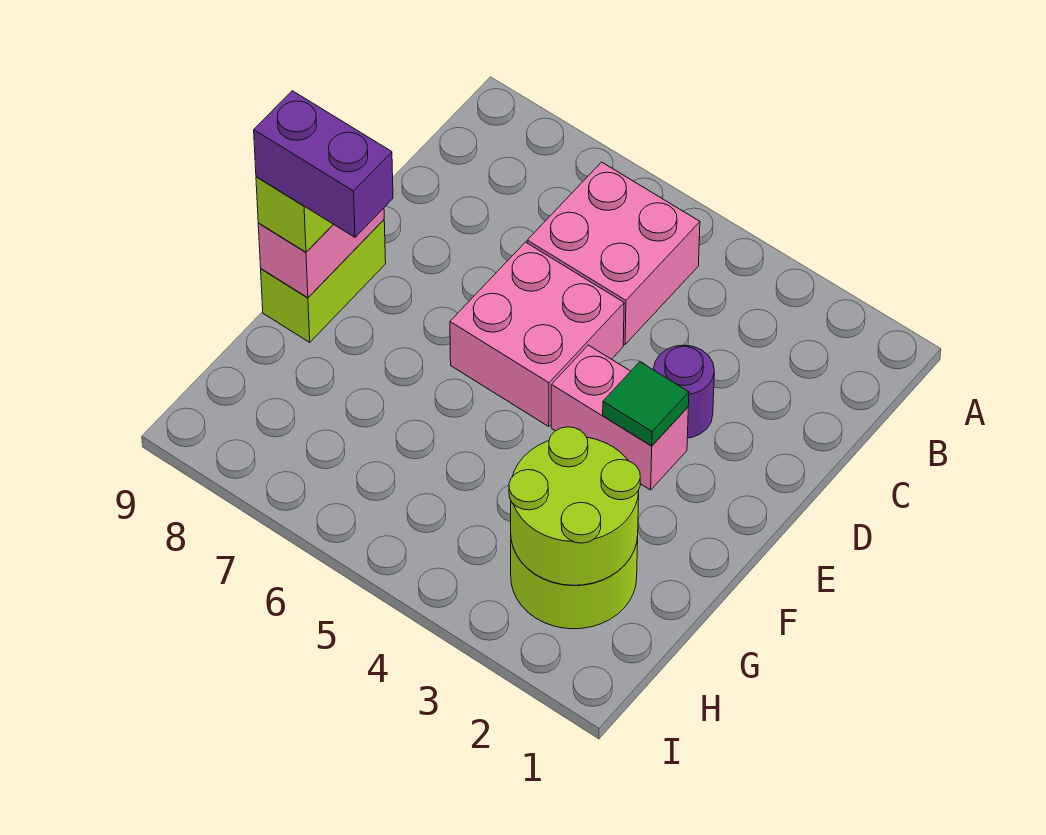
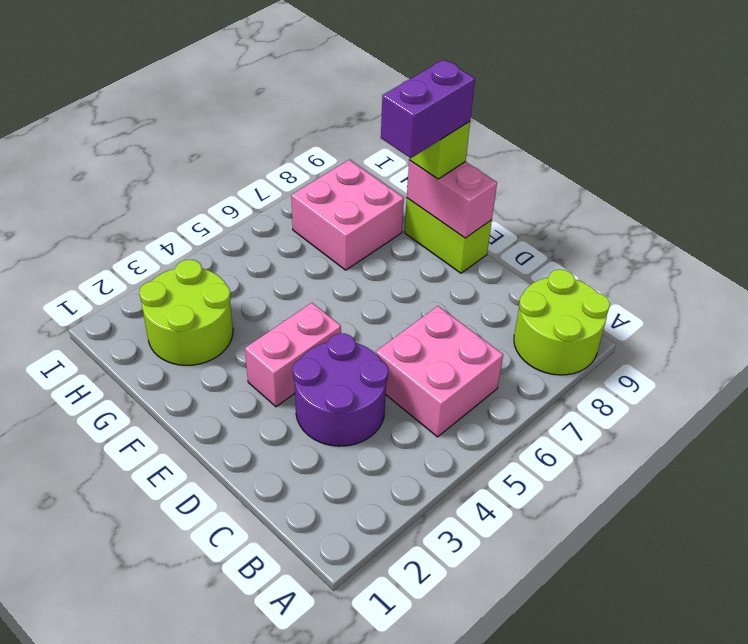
purple 1x1 round brick [654,345,714,438] -> purple 2x2 round brick [293,333,388,446]
pink 2x2 brick [450,242,624,426] -> pink 2x2 brick moved to [291,160,404,270]
green 1x1 tile [603,362,689,446] -> none
lime 2x2 round brick [509,427,640,585] -> lime 2x2 round brick moved to [514,269,610,375]

